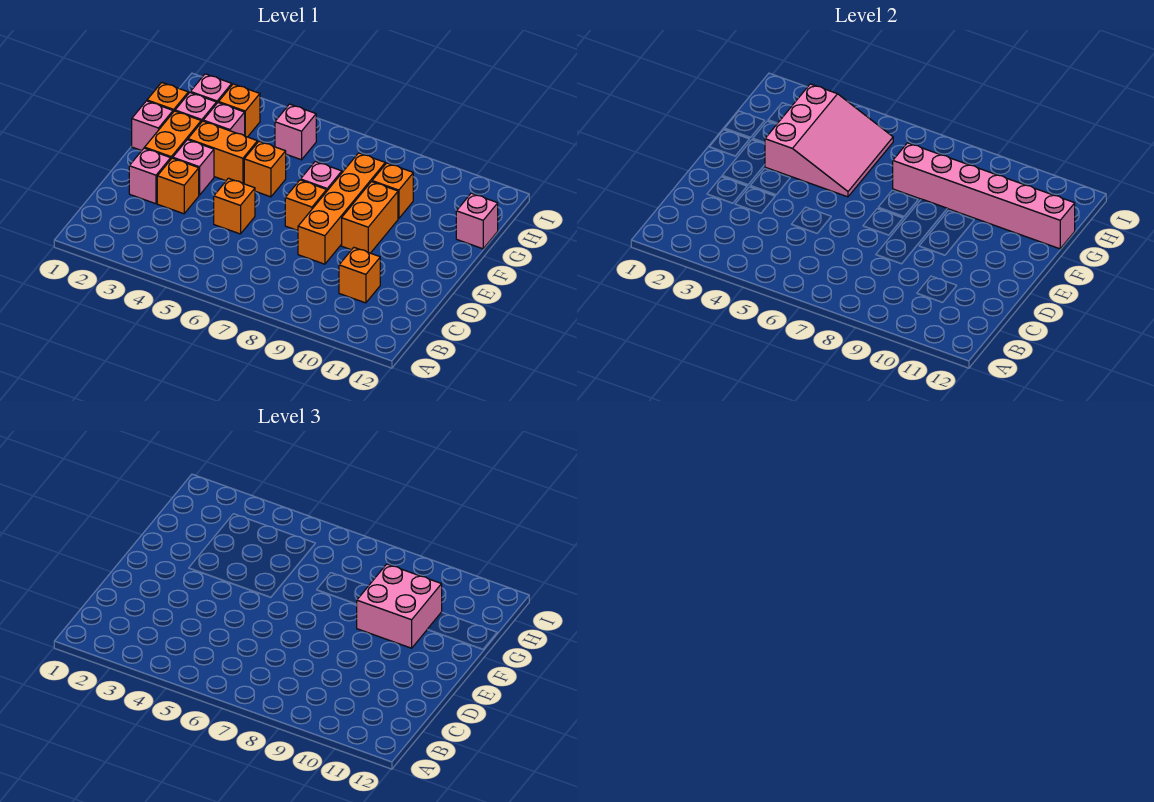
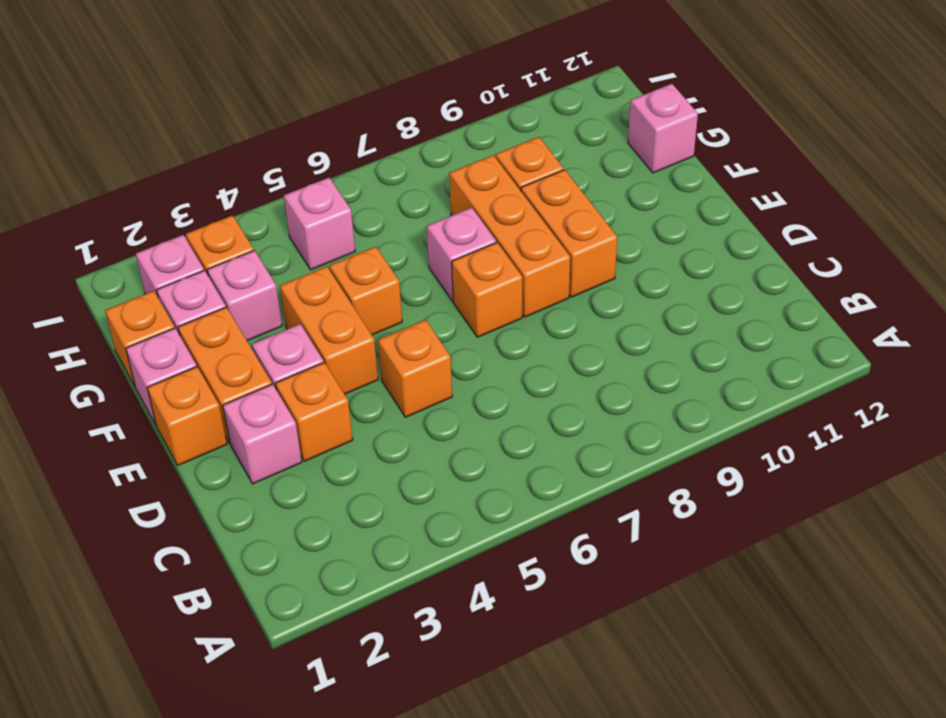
orange 1x1 brick [339,248,380,303] -> orange 1x1 brick moved to [147,367,227,465]
orange 1x4 brick [298,153,385,264] -> orange 1x3 brick [449,155,570,317]
orange 1x2 brick [188,121,257,184] -> orange 1x2 brick turned to [280,266,378,394]
pink 3x3 slope [765,84,893,197] -> none
pink 2x2 brick [357,564,442,648] -> none
pink 1x6 brick [893,143,1075,249] -> none

